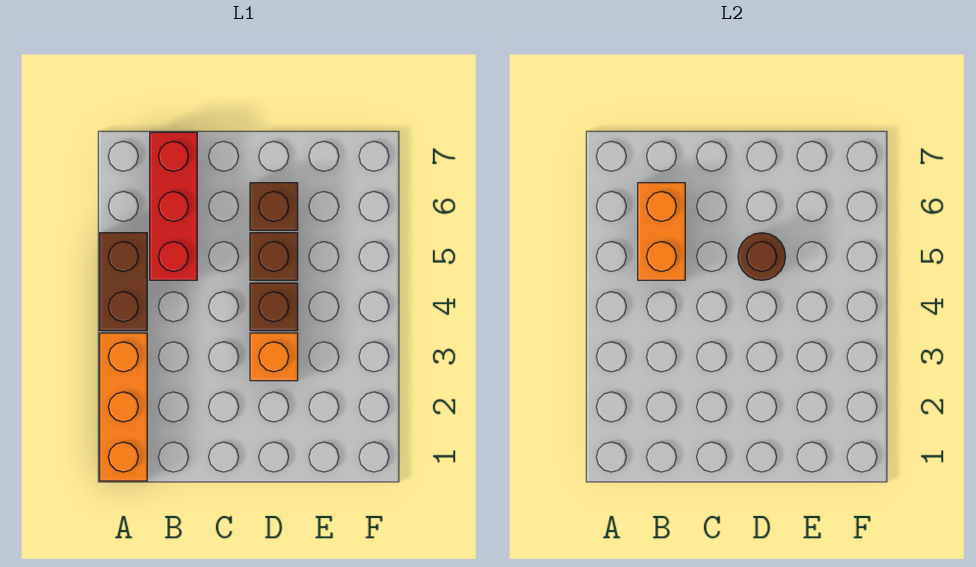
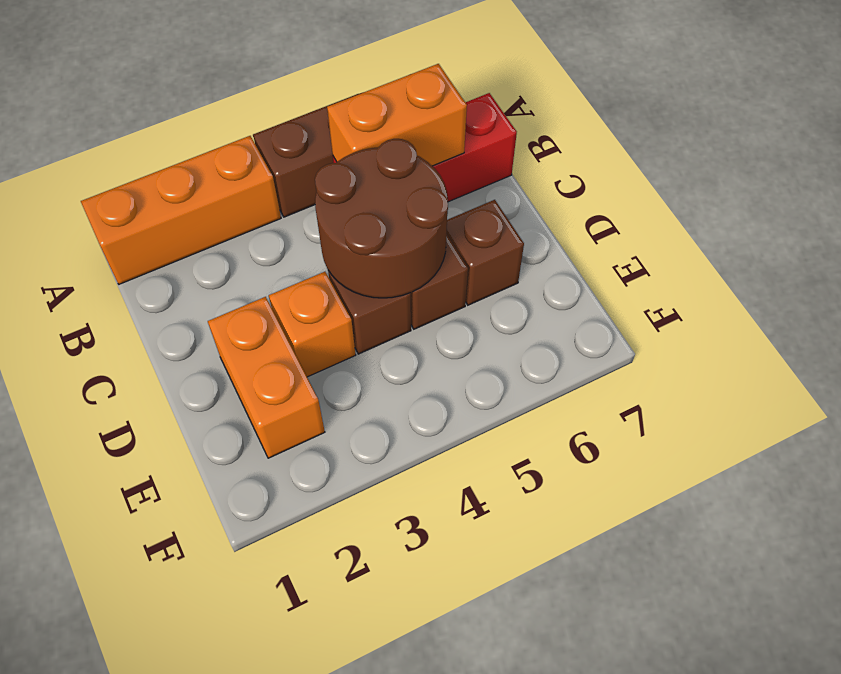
none -> orange 1x2 brick [208,297,325,458]
brown 1x1 round brick [738,233,786,280] -> brown 2x2 round brick [315,139,448,298]

